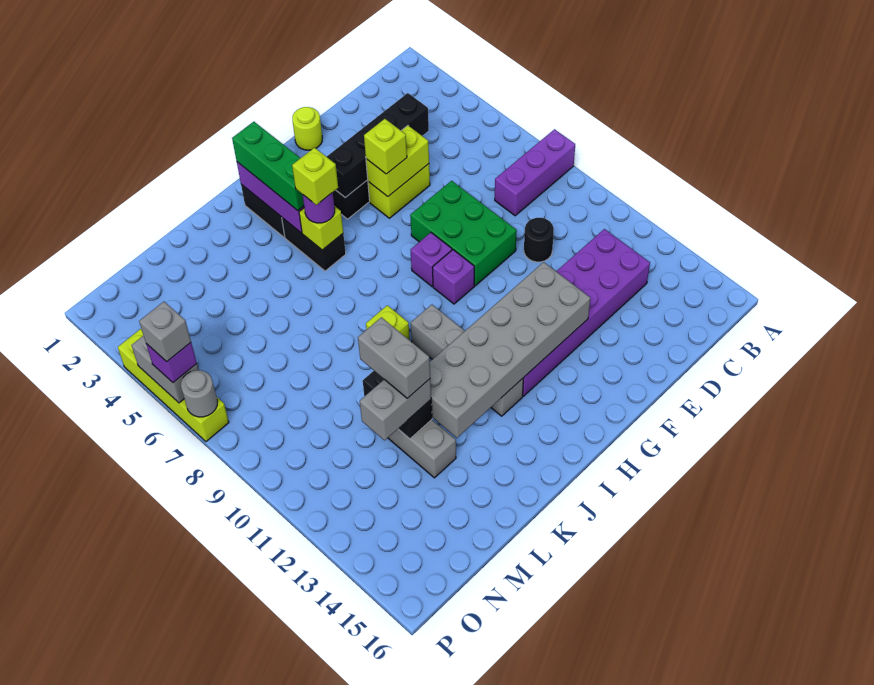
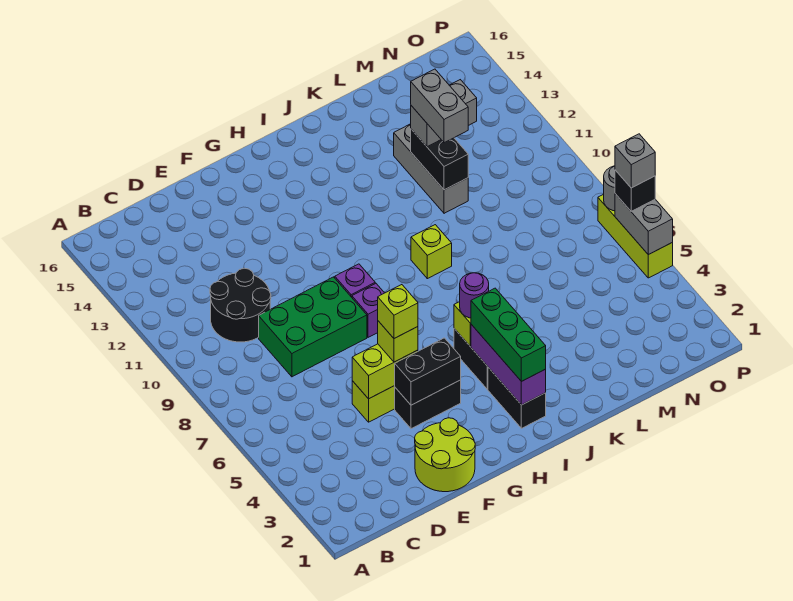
purple 1x3 brick [495,129,575,216] -> none
purple 2x6 brick [523,229,650,396] -> none
black 1x4 brick [327,93,429,198] -> black 1x2 brick [395,338,461,405]
black 1x1 round brick [524,218,554,262] -> black 2x2 round brick [210,268,271,342]
green 2x3 brick [410,181,517,286] -> green 2x3 brick turned to [259,277,367,377]
lime 1x1 round brick [292,107,322,150] -> lime 2x2 round brick [415,418,475,492]
grey 2x6 brick [430,262,590,438] -> none
lime 1x1 brick [292,148,338,205] -> lime 1x1 brick moved to [378,285,418,338]
grey 1x4 brick [411,305,523,416] -> none
lime 1x4 brick [118,329,229,442] -> lime 1x3 brick [598,194,673,278]
purple 1x1 brick [146,343,197,383] -> black 1x1 brick [615,170,655,211]

